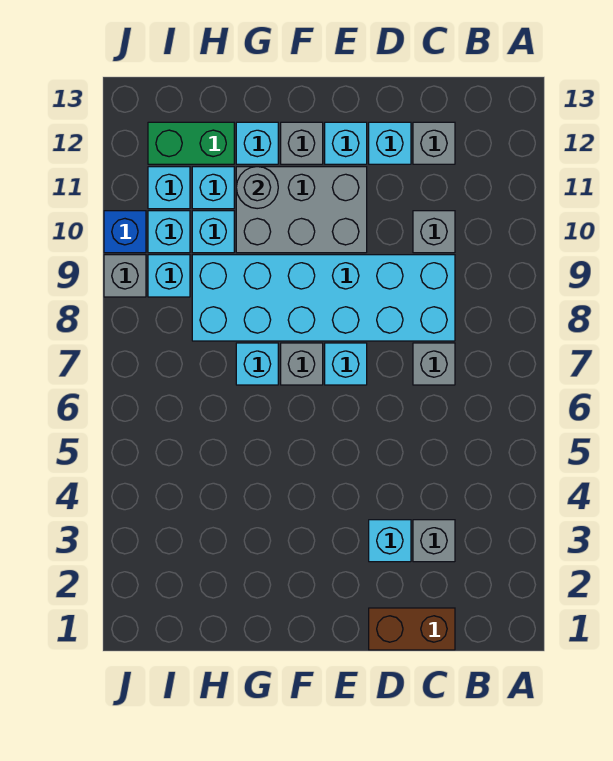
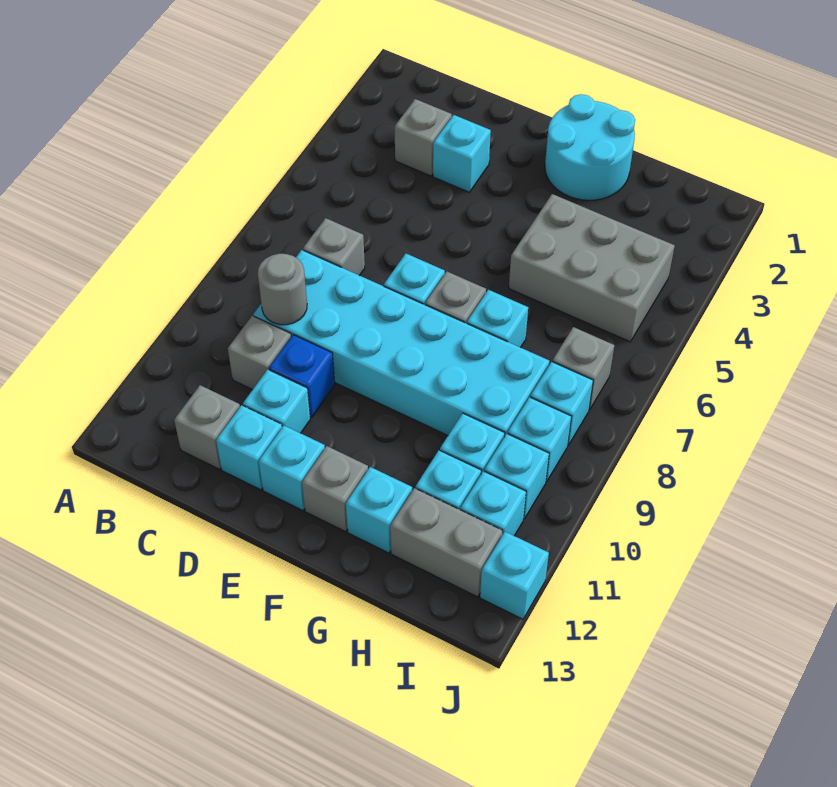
brown 1x2 brick [369,608,455,650] -> none
none -> cyan 1x1 brick [243,369,310,433]
grey 2x3 brick [236,167,367,253] -> grey 2x3 brick moved to [509,194,675,342]
none -> cyan 2x2 round brick [545,94,635,200]
grey 1x1 round brick [236,167,278,209] -> grey 1x1 round brick moved to [258,254,307,325]
green 1x2 brick [148,122,234,164] -> grey 1x2 brick [390,488,503,597]
none -> cyan 1x1 brick [530,362,593,445]
grey 1x1 brick [104,255,146,297] -> grey 1x1 brick moved to [552,327,614,410]
blue 1x1 brick [104,211,146,253] -> blue 1x1 brick moved to [269,335,335,418]
none -> cyan 1x1 brick [480,532,549,619]

